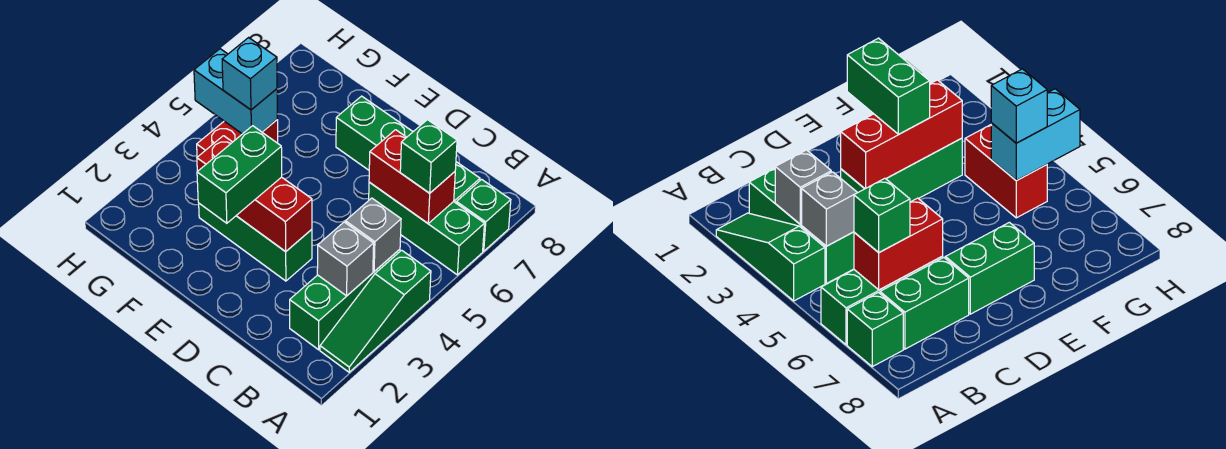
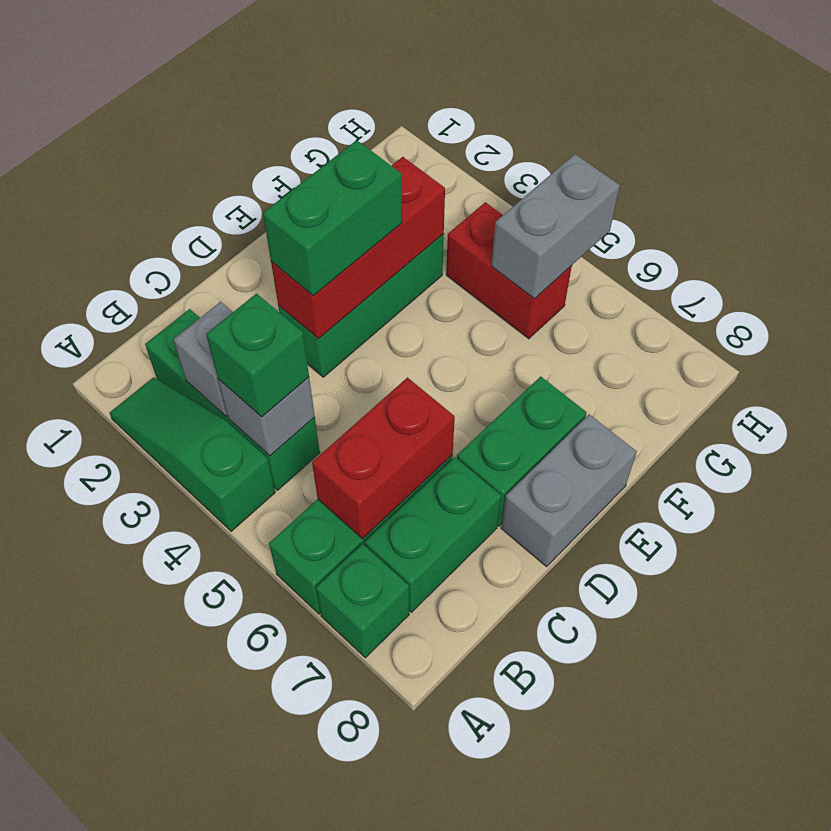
green 1x1 brick [400,120,457,193] -> green 1x1 brick moved to [206,294,309,417]
none -> grey 1x2 brick [501,414,637,567]
green 1x2 brick [197,126,282,223] -> green 1x2 brick turned to [263,140,402,295]
cyan 1x2 brick [194,49,277,134] -> grey 1x2 brick [491,154,620,299]
cyan 1x1 brick [222,38,277,110] -> none

